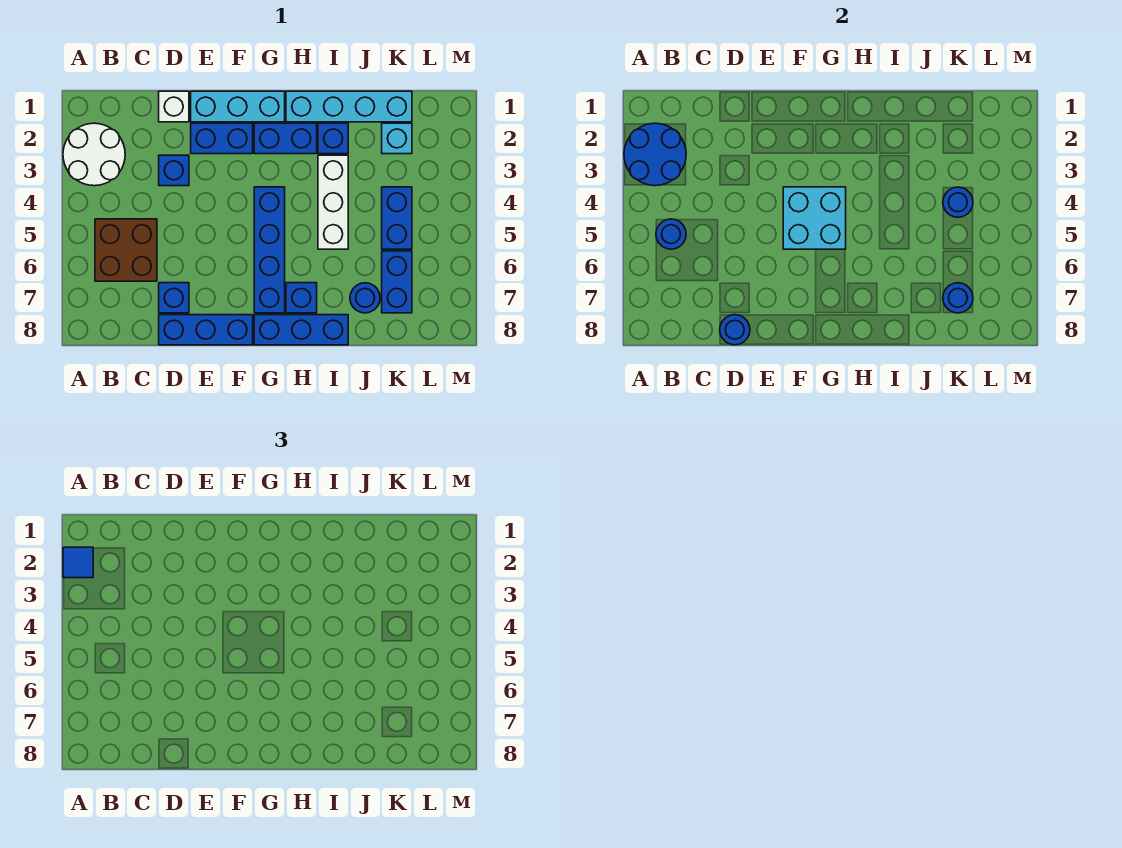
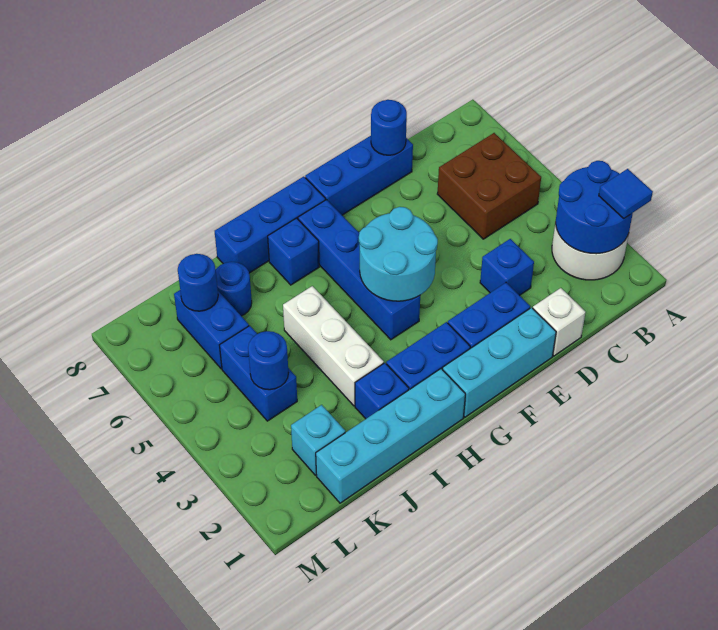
blue 1x1 round brick [656,219,686,249] -> none
blue 1x1 brick [159,283,189,313] -> none
cyan 2x2 brick [783,187,846,249] -> cyan 2x2 round brick [359,207,438,301]

